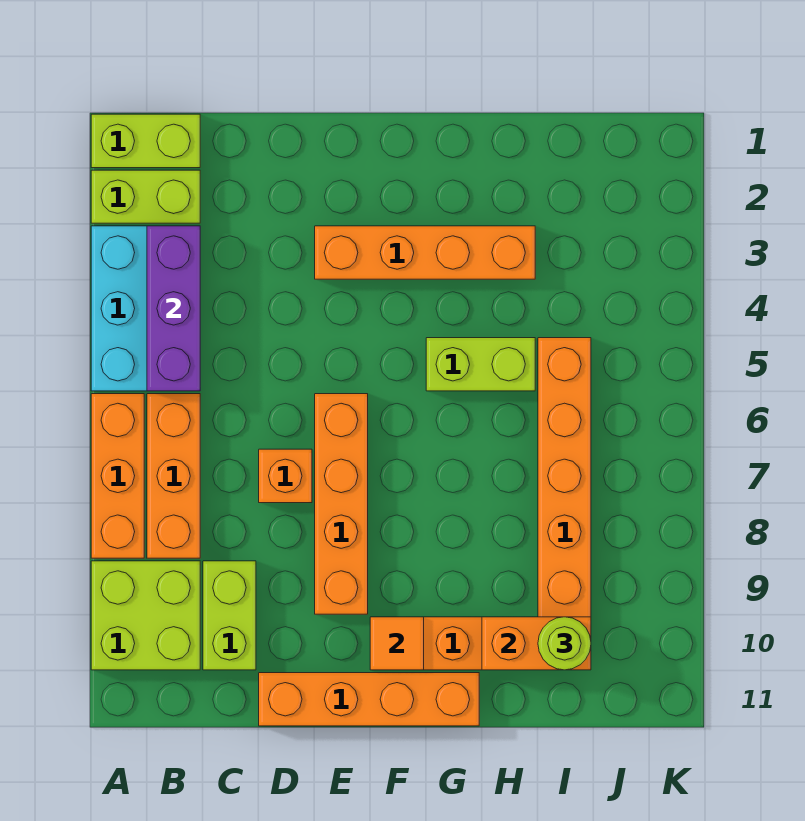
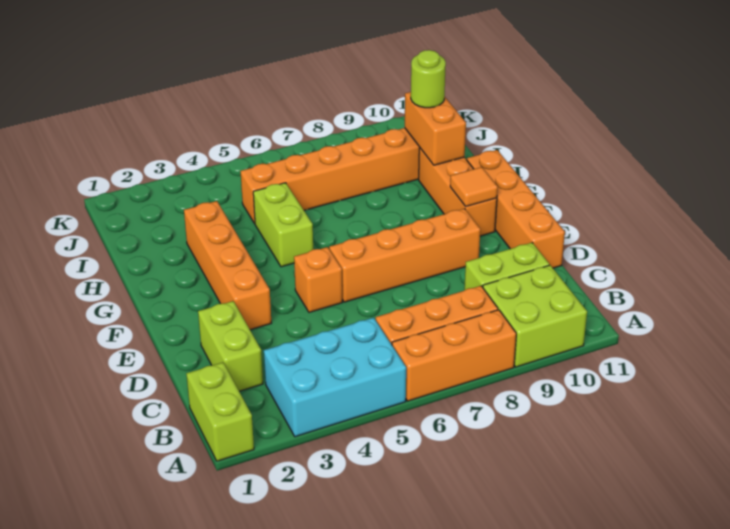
lime 1x2 brick [91,170,200,223] -> lime 1x2 brick moved to [198,301,263,391]
purple 1x3 brick [147,226,200,391] -> none
orange 1x1 brick [259,449,312,503] -> orange 1x1 brick moved to [294,247,342,312]

